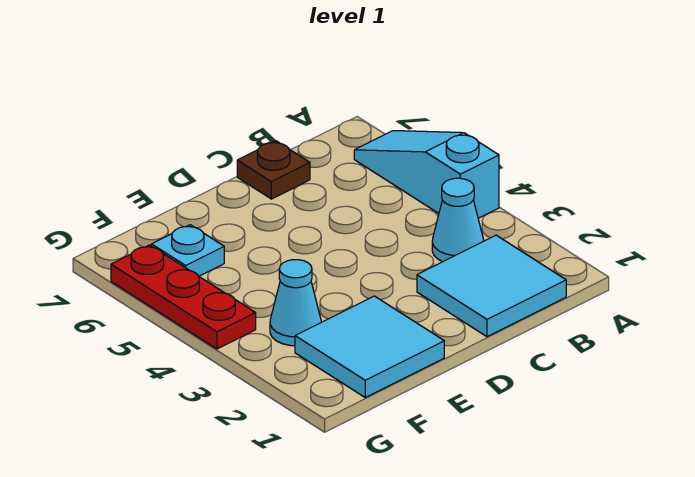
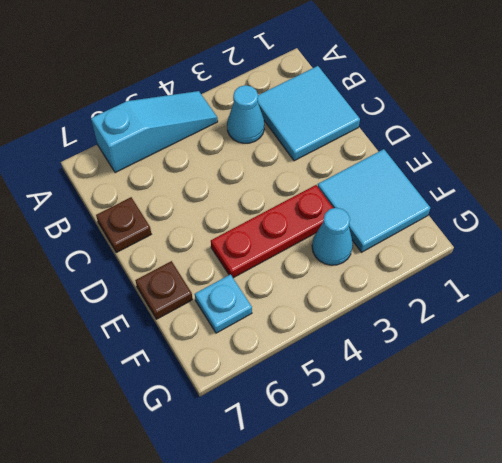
cyan 1x3 slope [354,131,499,218] -> cyan 1x3 slope turned to [91,91,218,173]
none -> brown 1x1 plate [135,261,193,319]
red 1x3 plate [111,245,256,349] -> red 1x3 plate moved to [211,185,333,278]

